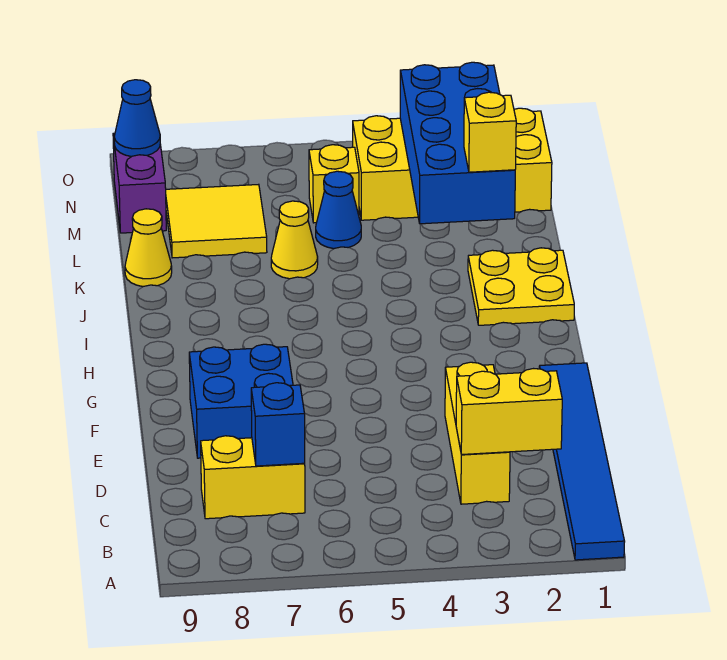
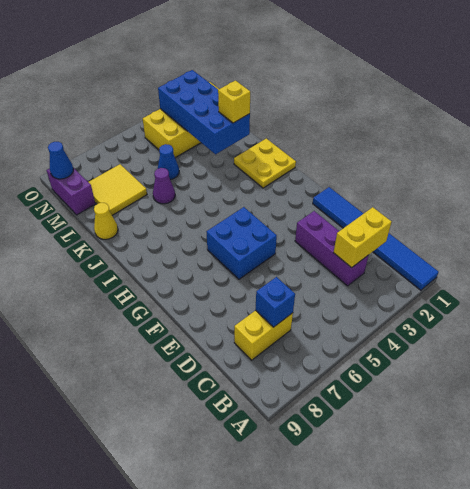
yellow 1x3 brick [445,362,510,504] -> purple 1x3 brick [295,211,369,286]
blue 2x2 brick [189,344,293,458] -> blue 2x2 brick moved to [207,207,277,279]
yellow 1x1 cone [271,201,318,279] -> purple 1x1 cone [153,168,175,204]
yellow 1x1 brick [309,145,359,223] -> none

